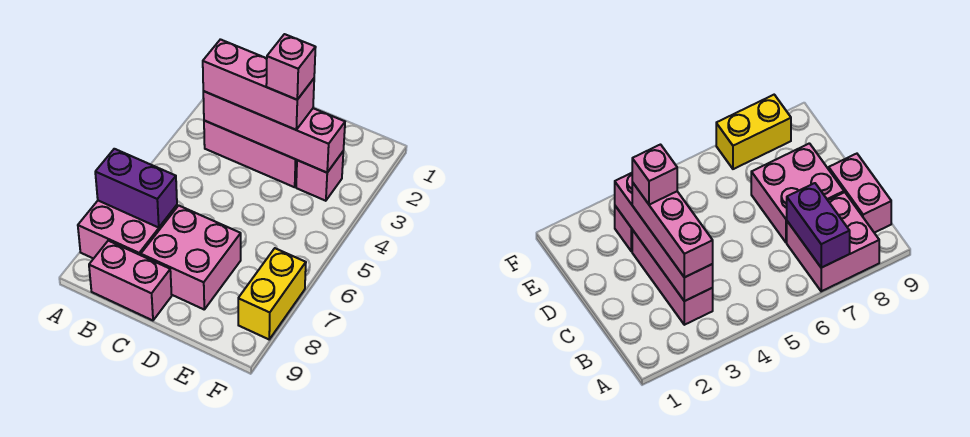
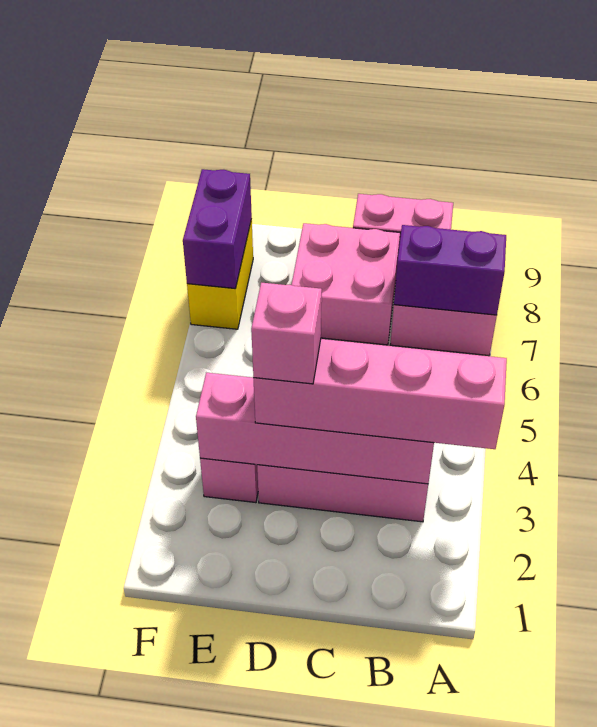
pink 1x3 brick [203,39,314,130] -> pink 1x4 brick [253,339,507,449]
none -> purple 1x2 brick [183,169,252,289]

